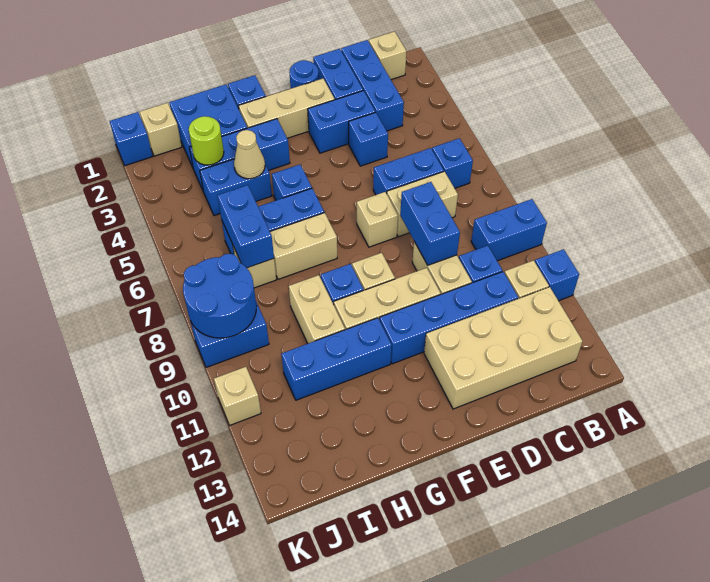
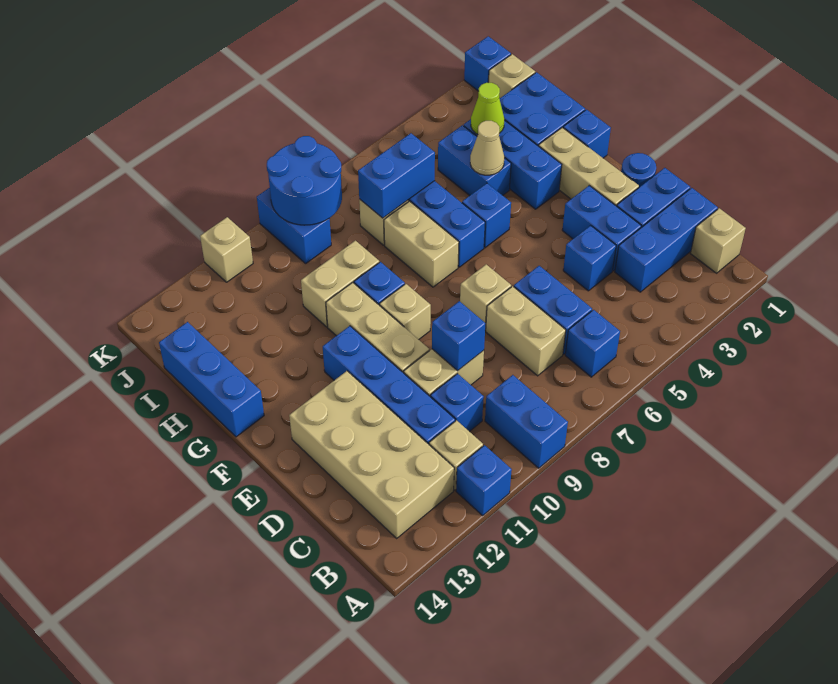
blue 1x2 brick [400,182,460,265] -> blue 1x1 brick [432,301,486,371]
blue 1x3 brick [281,318,392,400] -> blue 1x3 brick moved to [159,322,264,437]
lime 1x1 round brick [189,116,224,165] -> lime 1x1 cone [471,83,504,134]

